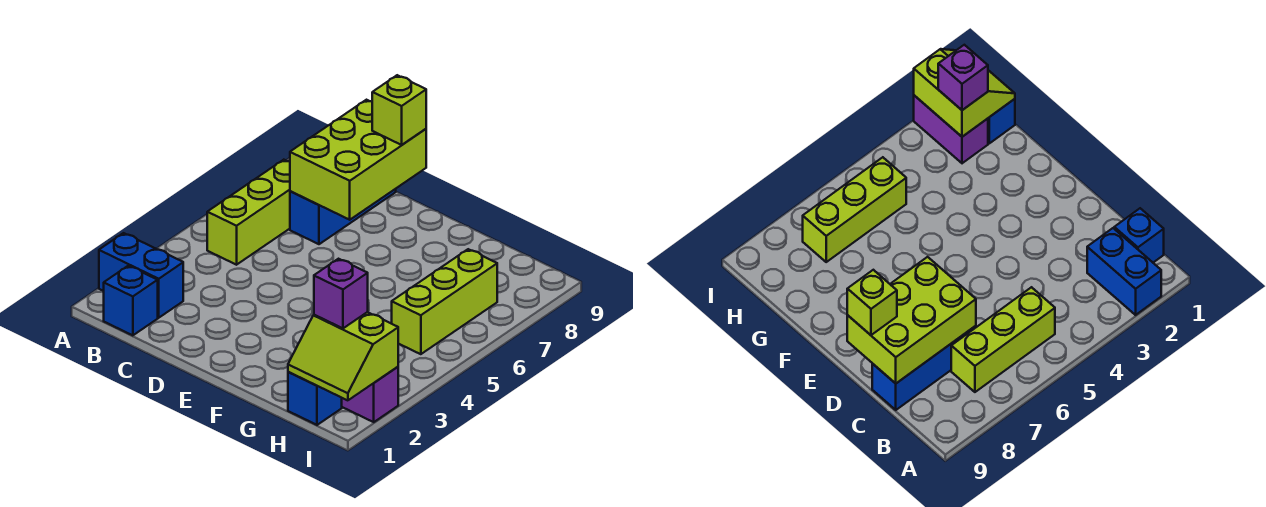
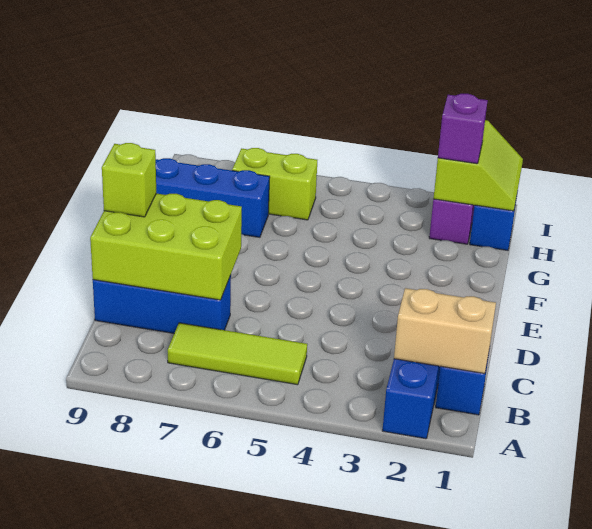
none -> tan 1x2 brick [394,288,496,374]
lime 1x3 brick [207,160,290,265] -> lime 1x3 tile [168,323,307,385]
none -> blue 1x3 brick [156,158,270,237]
lime 1x3 brick [392,249,497,354] -> lime 1x2 brick [232,148,317,220]

